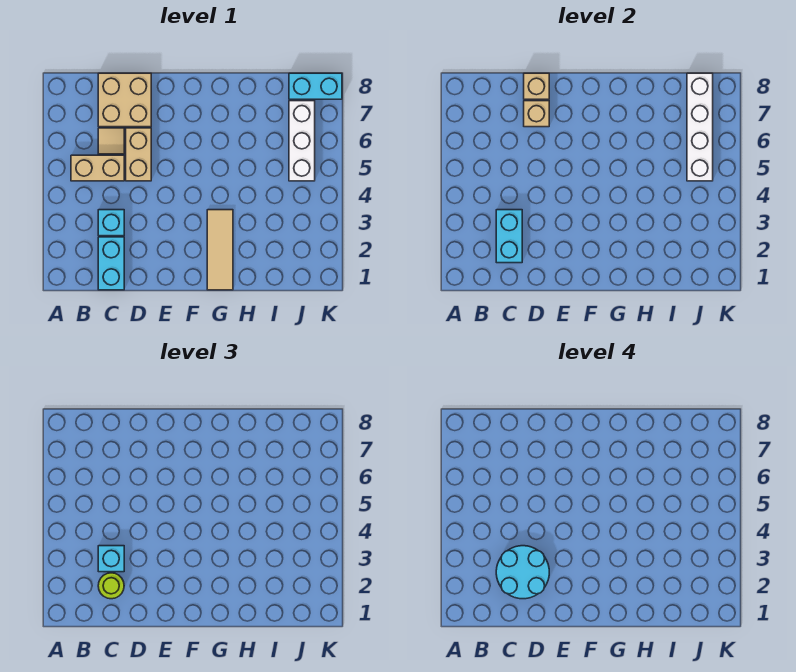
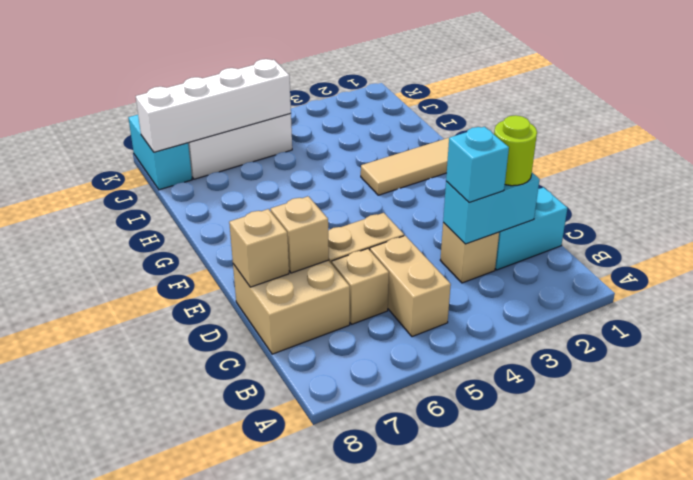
cyan 2x2 round brick [496,546,549,599] -> none
cyan 1x1 brick [98,210,124,236] -> tan 1x1 brick [440,223,499,283]
tan 1x1 tile [98,128,124,154] -> tan 1x1 brick [332,249,389,324]

